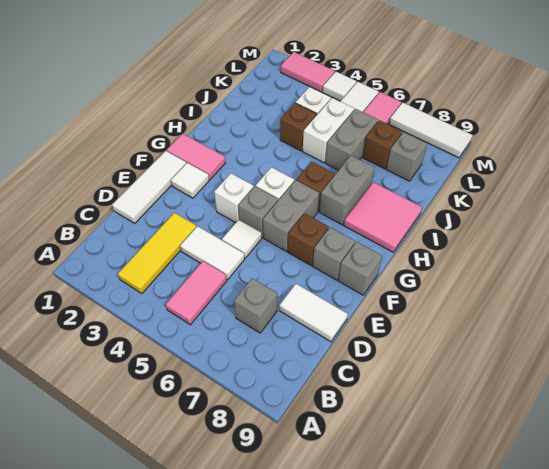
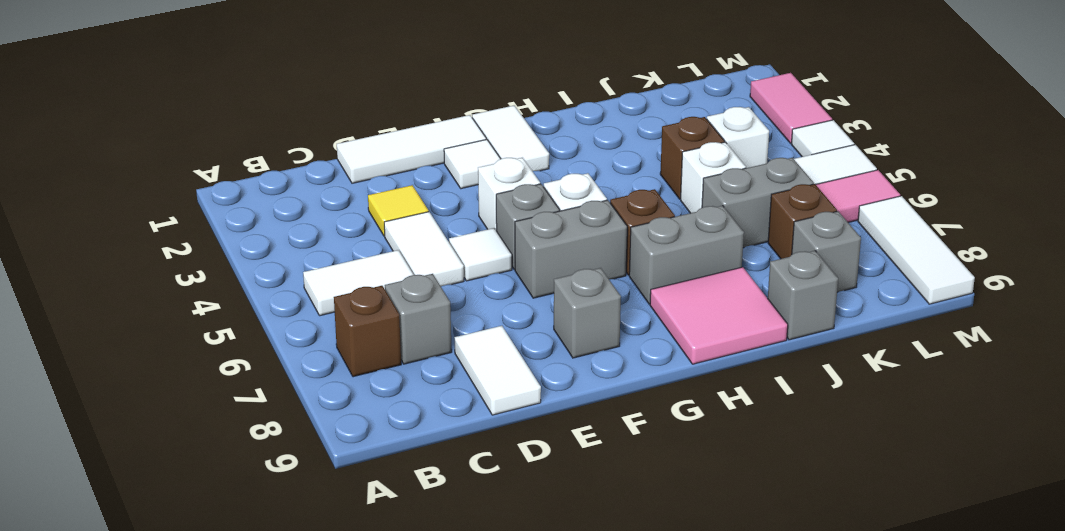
yellow 1x3 tile [118,213,196,294] -> yellow 1x1 tile [368,185,429,236]
pink 1x2 tile [166,261,227,325] -> white 1x2 tile [303,250,414,316]
brown 1x1 brick [288,213,329,266] -> brown 1x1 brick moved to [334,286,401,377]
grey 1x1 brick [339,242,382,295] -> grey 1x1 brick moved to [768,251,838,340]
pink 1x2 tile [167,134,225,180] -> white 1x2 tile [472,105,549,171]
white 1x2 brick [303,98,354,163] -> white 1x1 brick [681,142,746,213]

